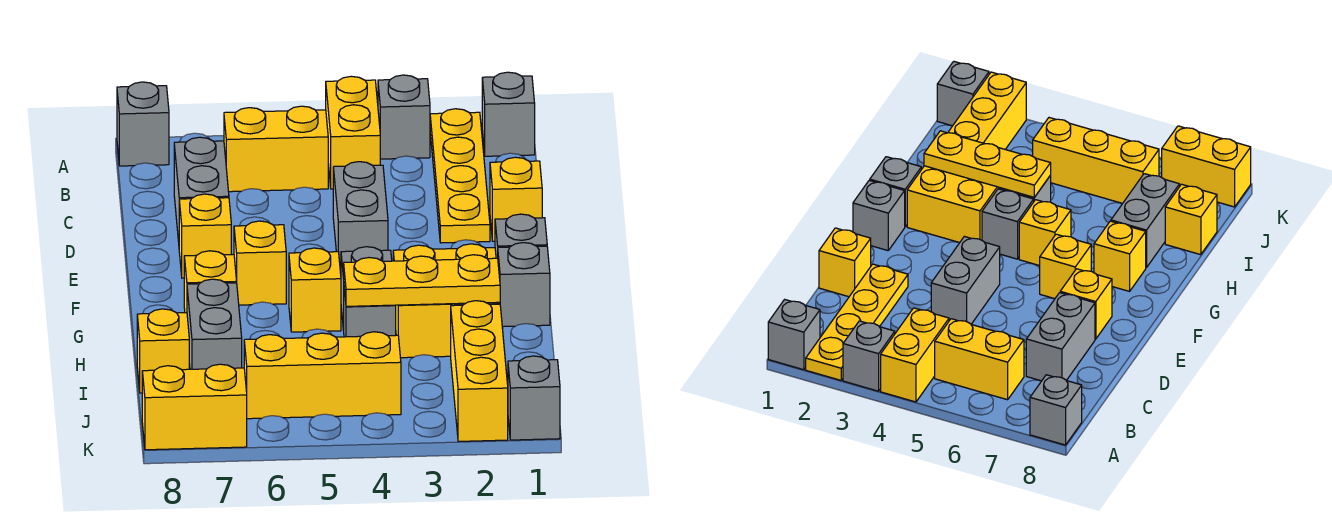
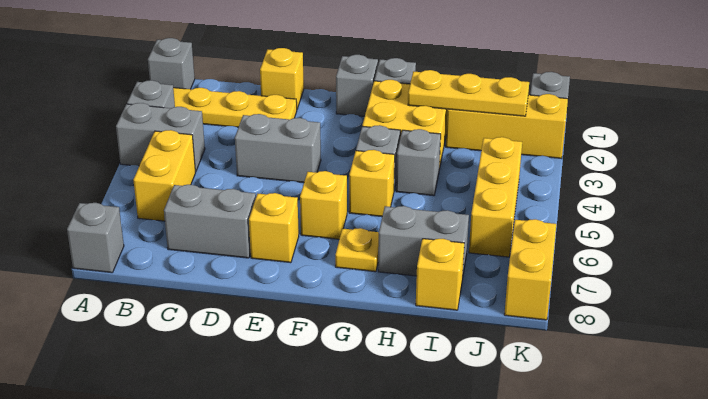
yellow 1x2 brick [326,76,380,189] -> grey 1x2 brick [116,103,205,172]
yellow 1x1 brick [184,251,237,313] -> yellow 1x1 plate [335,228,379,272]
yellow 1x3 plate [344,255,500,306] -> yellow 1x3 plate turned to [408,70,529,116]

